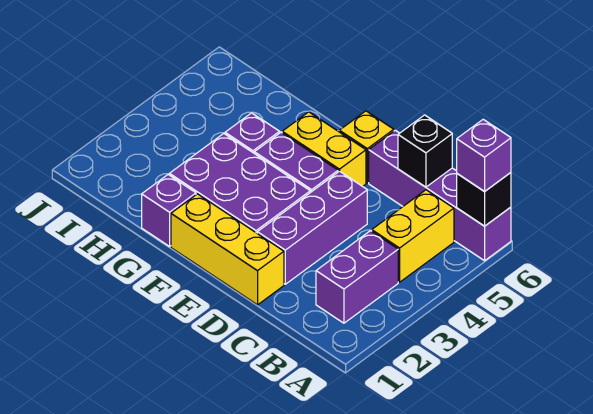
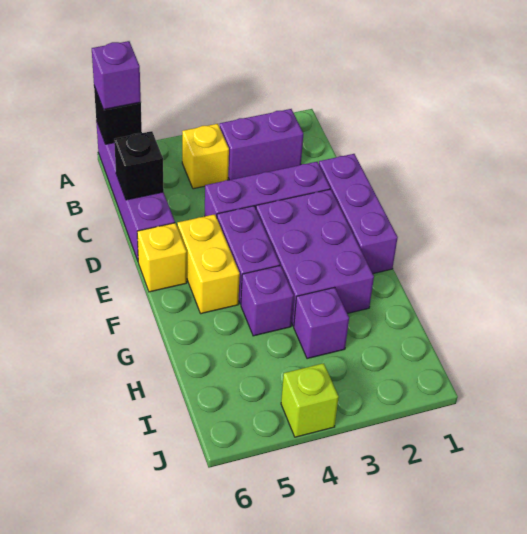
yellow 1x2 brick [372,190,454,282] -> yellow 1x1 brick [182,124,229,189]
yellow 1x3 brick [171,194,284,305] -> purple 1x3 brick [319,154,398,274]
purple 1x1 brick [142,175,196,246] -> purple 1x1 brick moved to [294,287,349,359]
none -> lime 1x1 brick [281,363,339,437]

